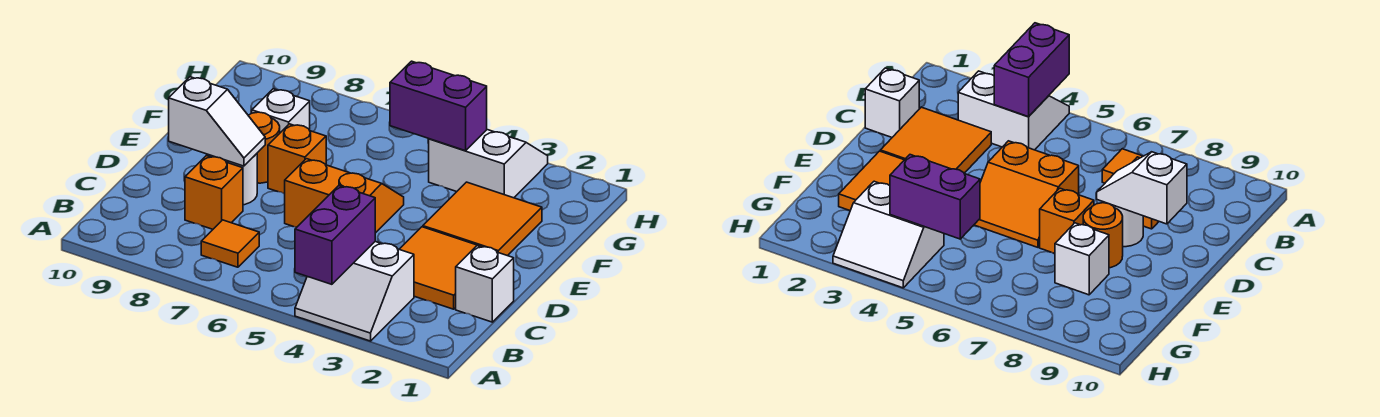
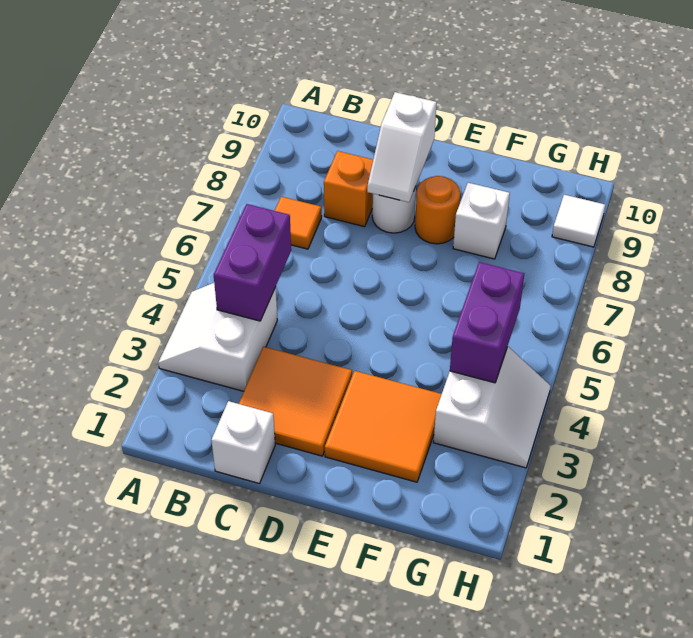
purple 1x2 brick [295,186,375,284] -> purple 1x2 brick turned to [214,204,291,321]
orange 2x2 slope [285,159,404,233] -> none
orange 1x1 brick [268,124,326,194] -> none
none -> white 1x1 tile [552,195,605,247]

